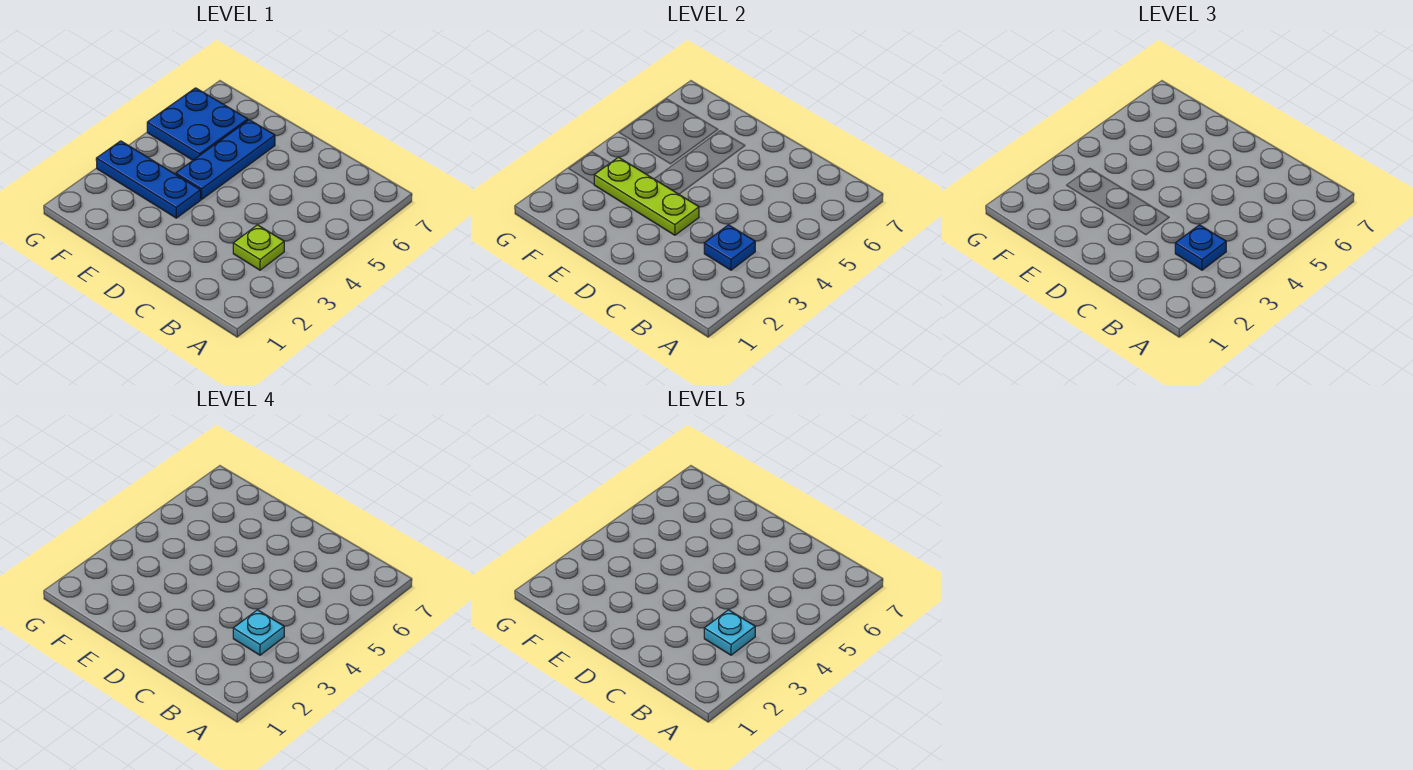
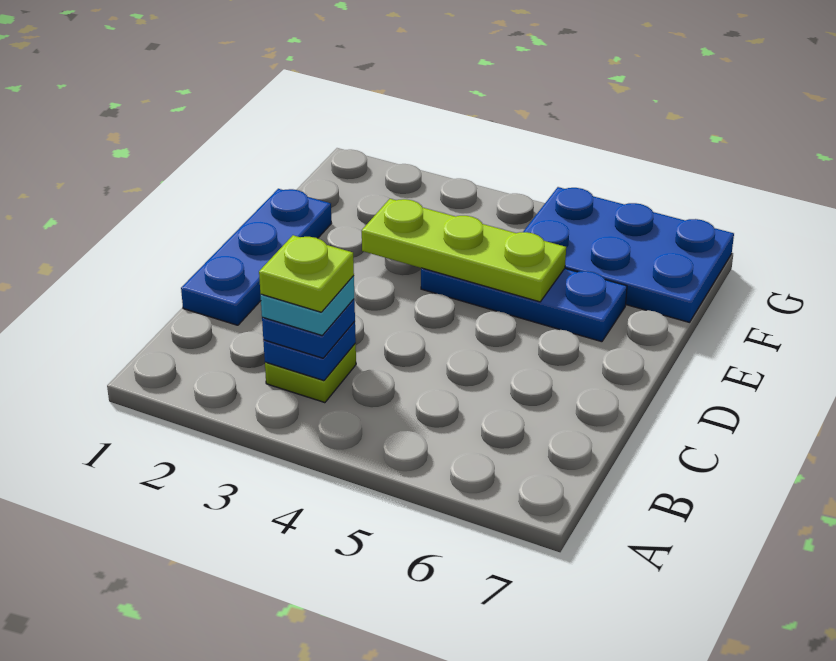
cyan 1x1 plate [704,610,755,655] -> lime 1x1 plate [259,235,354,312]
lime 1x3 plate [594,157,699,235] -> lime 1x3 plate turned to [362,199,566,302]
blue 1x3 plate [96,141,201,218] -> blue 1x3 plate moved to [181,189,332,325]
blue 2x2 plate [147,88,248,160] -> blue 2x3 plate [523,187,734,322]

